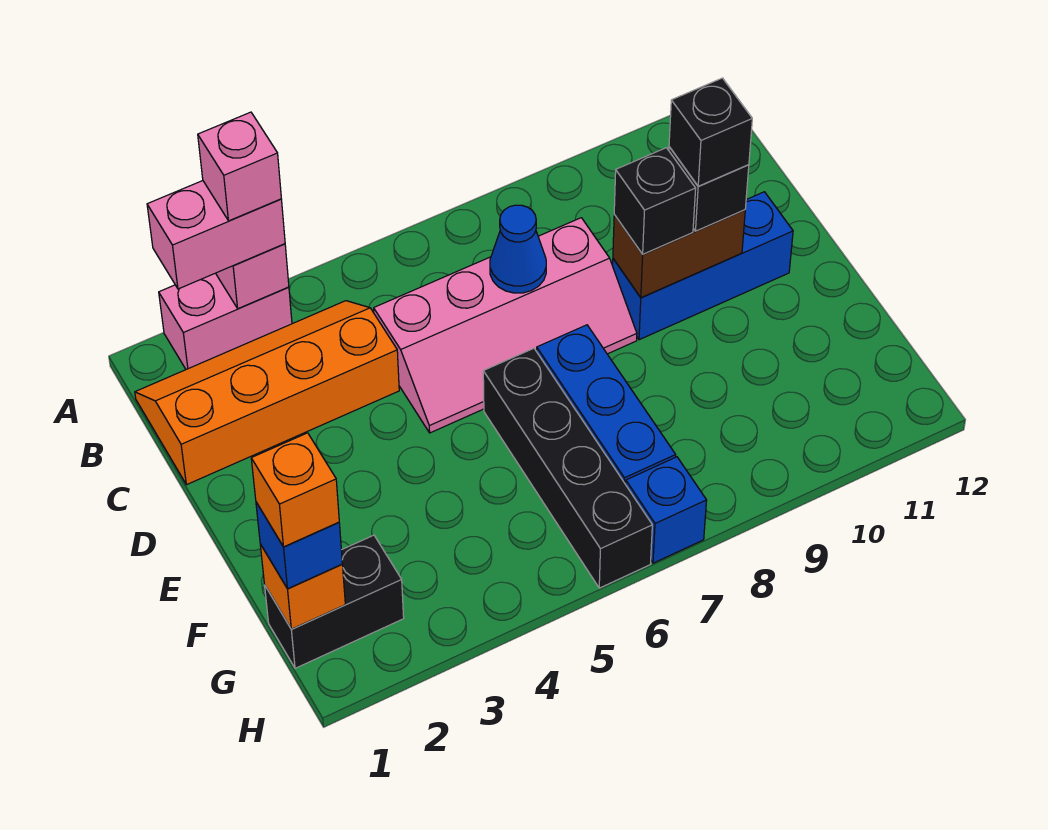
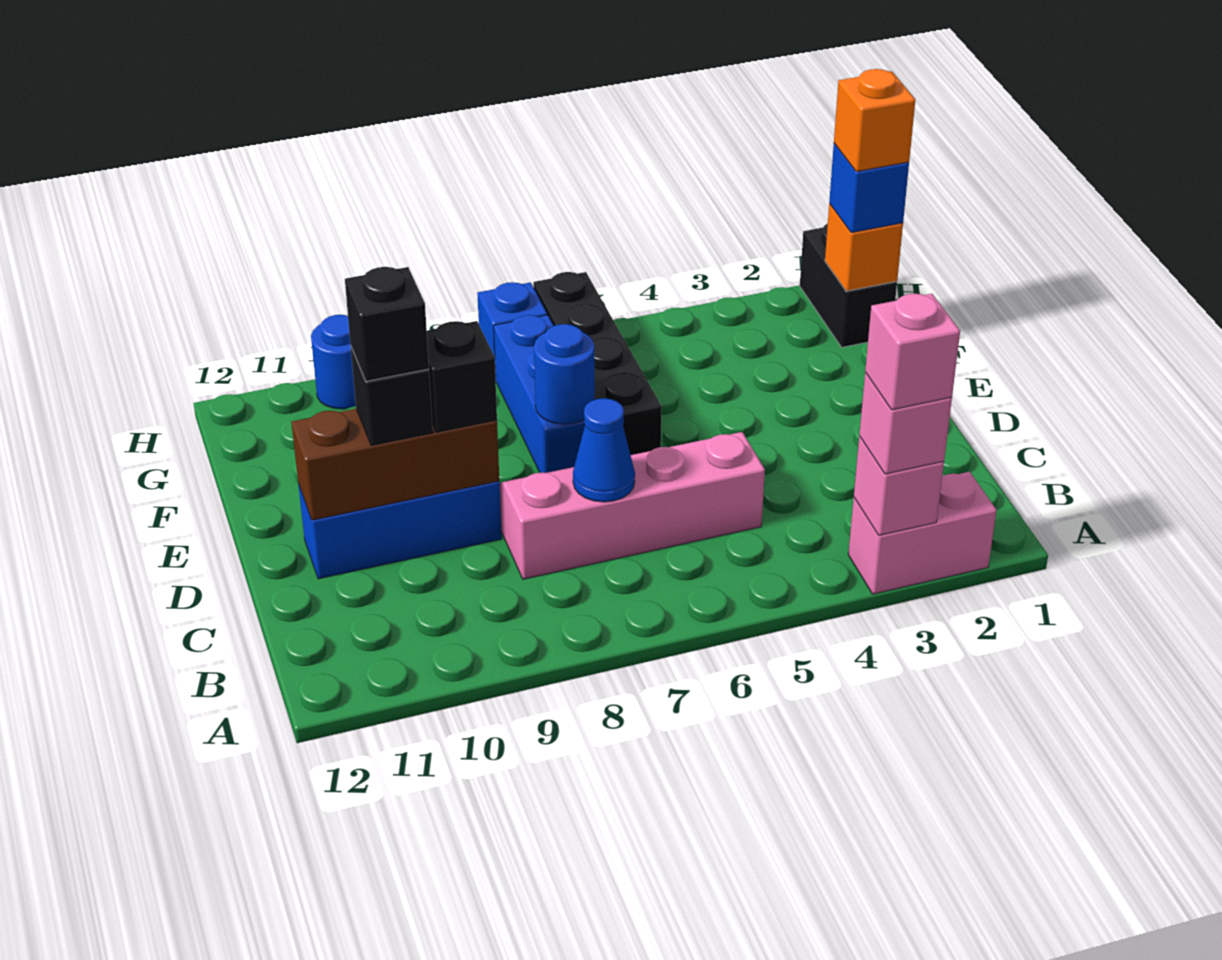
pink 1x2 brick [147,181,285,289] -> pink 1x1 brick [859,372,952,474]
orange 2x4 slope [135,301,399,485] -> none
brown 1x2 brick [613,210,745,298] -> brown 1x3 brick [292,409,499,520]
none -> blue 1x1 round brick [534,324,595,424]
black 1x2 brick [265,535,404,668] -> black 1x2 brick turned to [800,223,897,347]
none -> blue 1x1 round brick [311,315,356,409]

